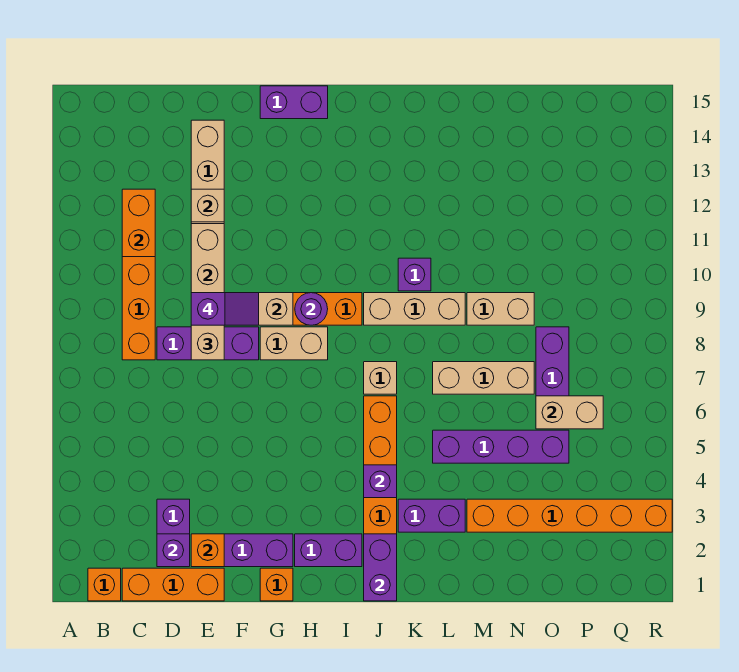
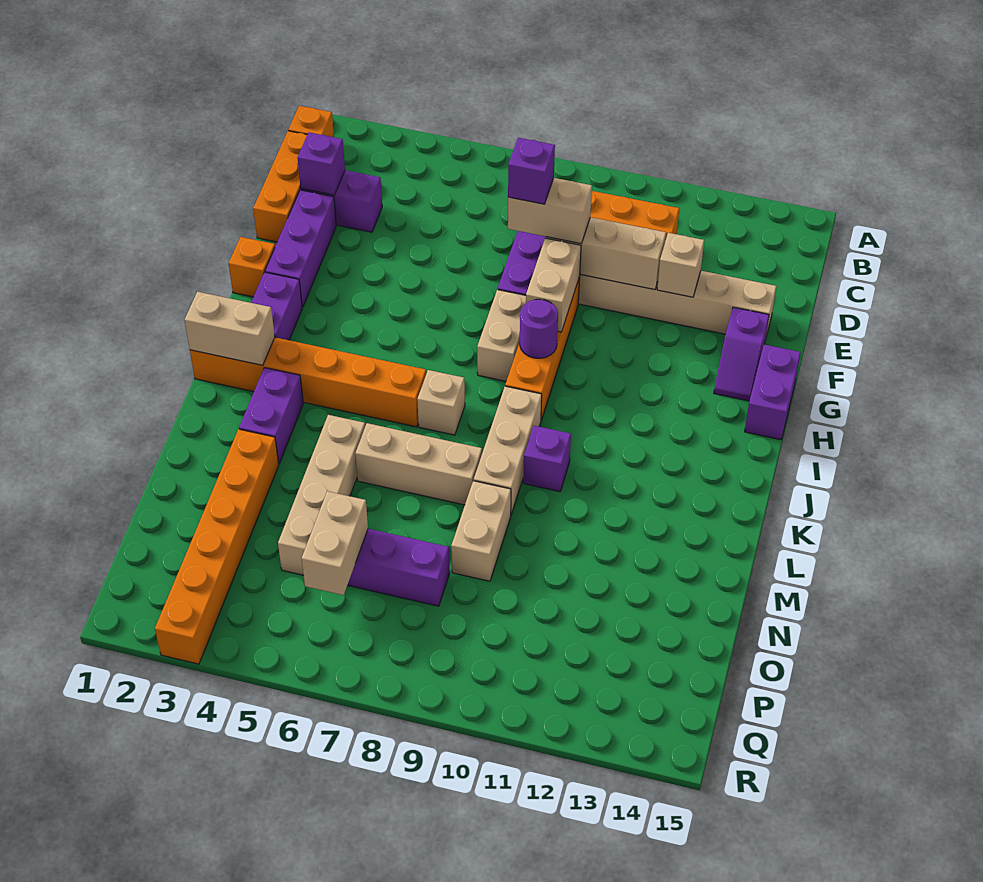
orange 1x2 brick [122,189,155,257] -> none
orange 1x1 brick [191,534,224,567] -> none
purple 1x2 slope [191,293,259,325] -> purple 1x2 slope moved to [714,307,769,401]
purple 1x2 brick [364,534,397,601] -> tan 1x2 brick [185,292,275,365]
purple 1x1 brick [364,465,397,498] -> purple 1x1 brick moved to [508,138,555,204]
purple 1x4 brick [433,430,569,463] -> tan 1x4 brick [278,415,365,575]
tan 1x3 brick [433,362,534,394] -> tan 1x3 brick turned to [355,423,482,505]

